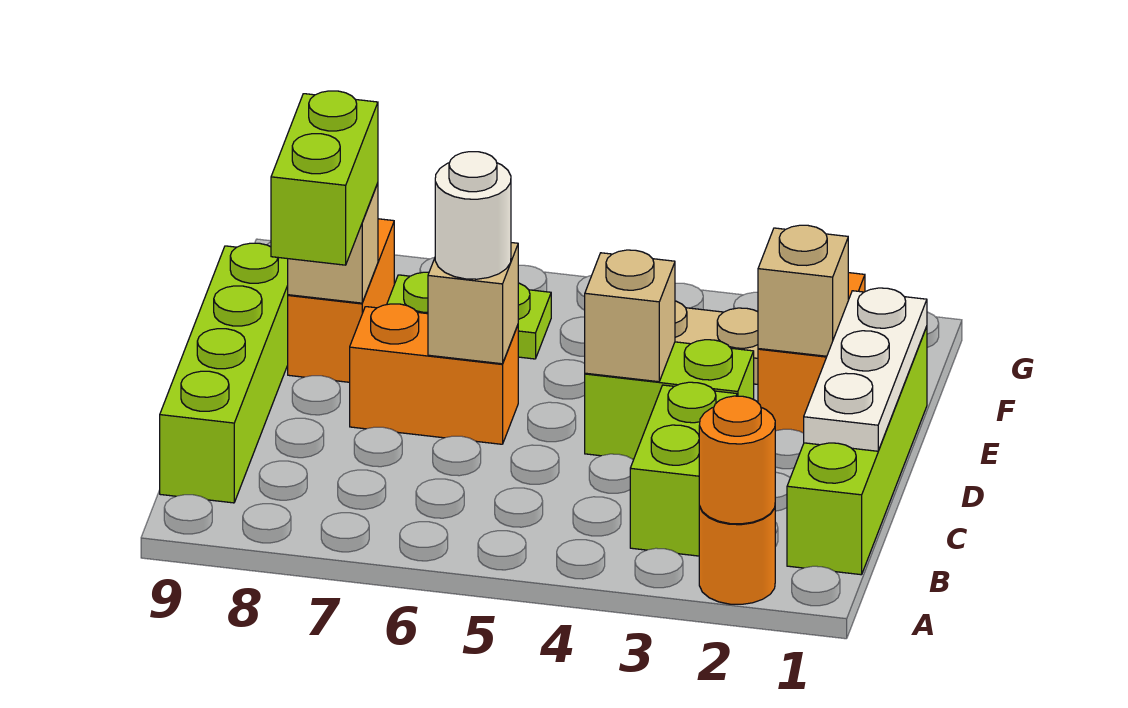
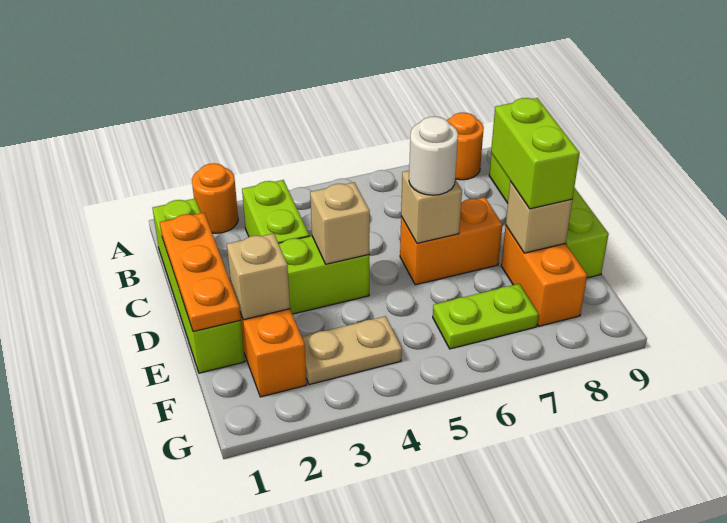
orange 1x1 round brick [699,396,775,524] -> orange 1x1 round brick moved to [447,112,484,180]
white 1x3 plate [804,288,927,451] -> orange 1x3 plate [160,213,241,332]

